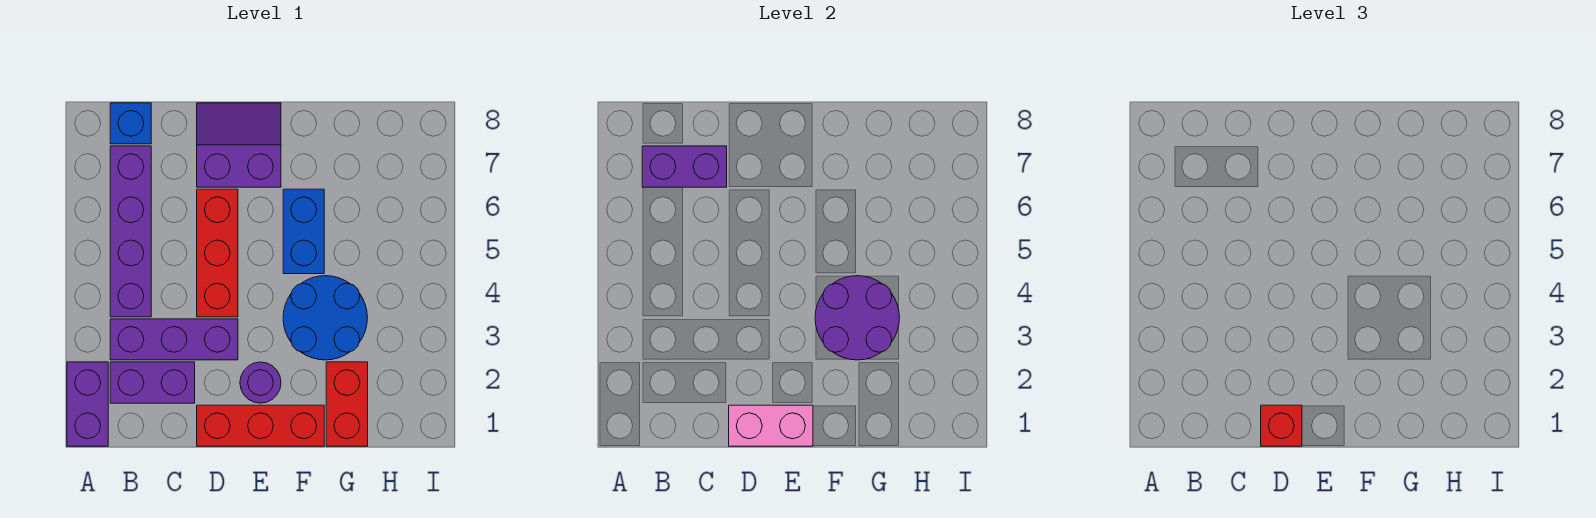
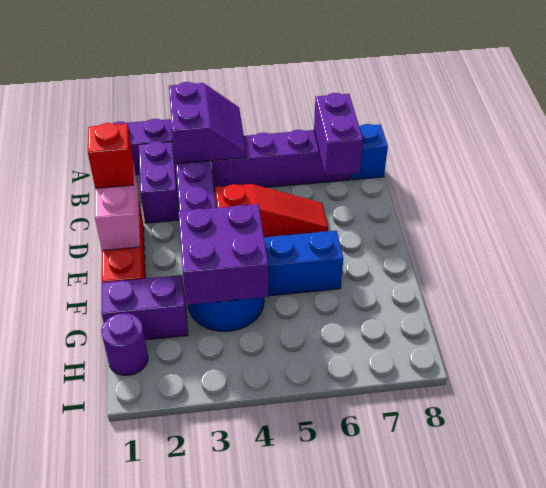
red 1x3 brick [197,189,238,317] -> red 1x3 slope [215,184,328,237]
purple 2x2 slope [197,103,281,187] -> purple 2x2 slope moved to [169,82,246,164]
purple 1x1 round brick [240,362,281,403] -> purple 1x1 round brick moved to [101,313,148,375]
purple 2x2 round brick [815,276,899,360] -> purple 2x2 brick [178,204,268,305]
red 1x2 brick [326,362,368,446] -> purple 1x2 brick [101,275,188,340]

